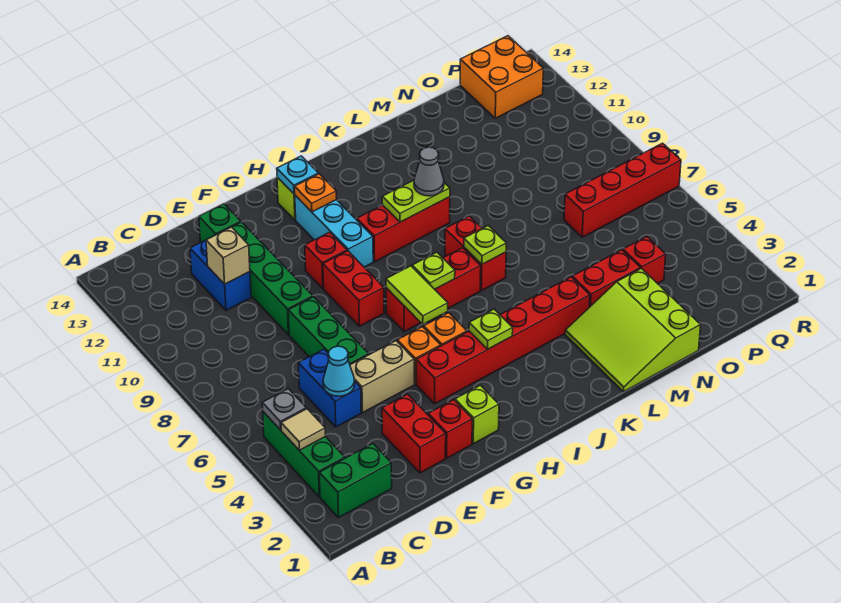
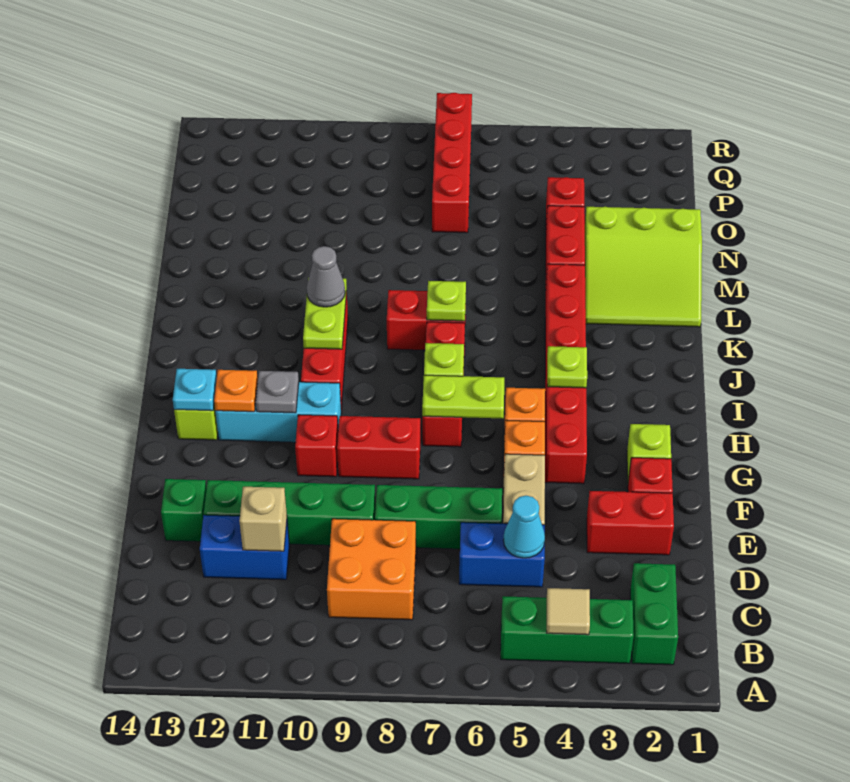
grey 1x1 plate [262,389,306,430] -> grey 1x1 plate moved to [256,371,299,413]
lime 1x2 tile [386,266,448,324] -> lime 1x2 plate [422,375,504,418]
orange 2x2 brick [460,36,543,118] -> orange 2x2 brick moved to [327,519,416,620]

